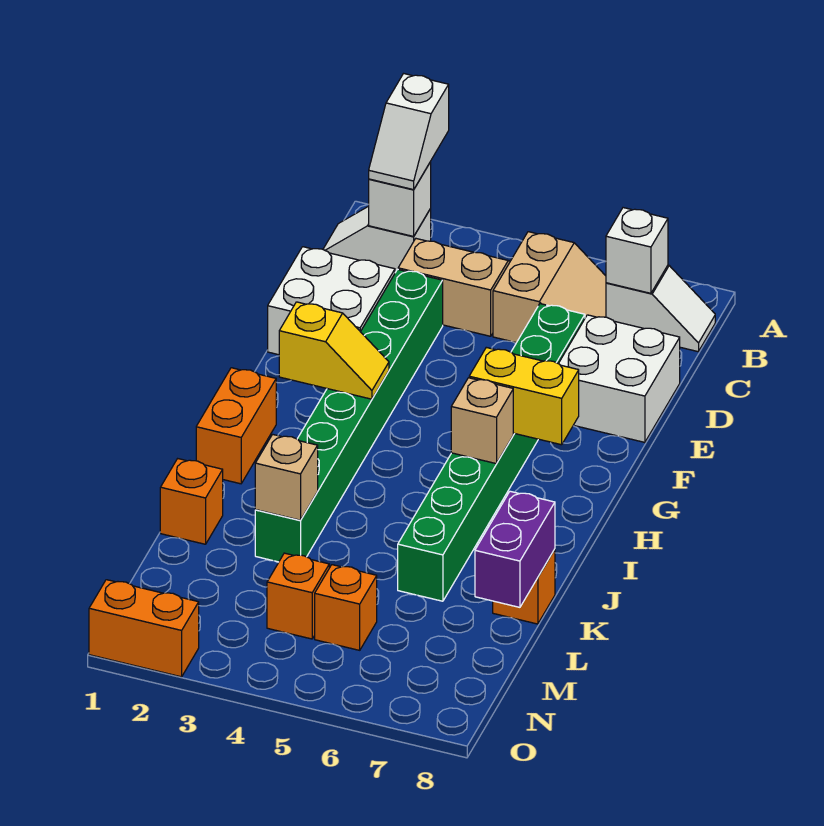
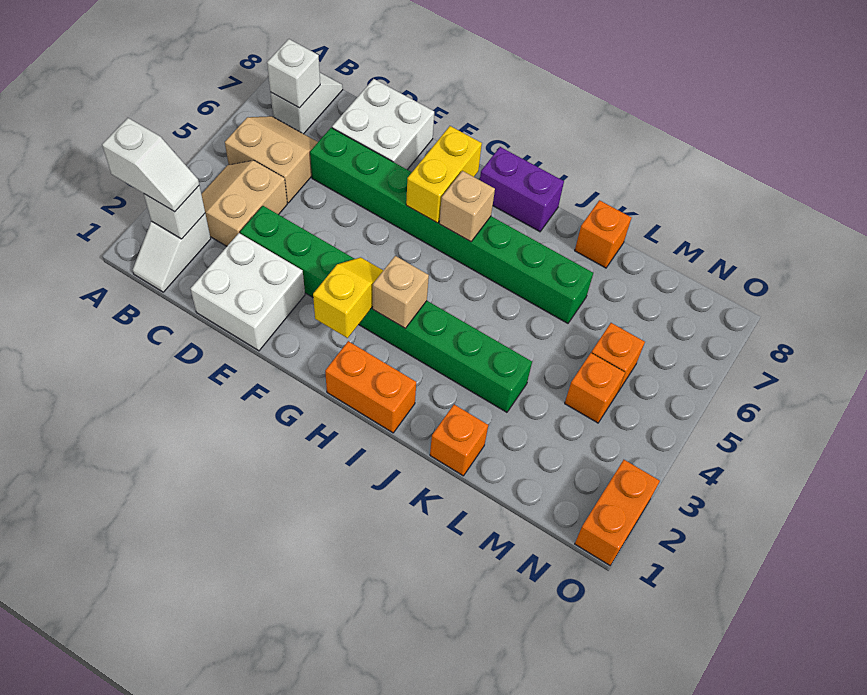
tan 1x1 brick [255,434,318,520] -> tan 1x1 brick moved to [373,256,429,328]
purple 1x2 brick [475,491,555,607] -> purple 1x2 brick moved to [480,147,564,232]

